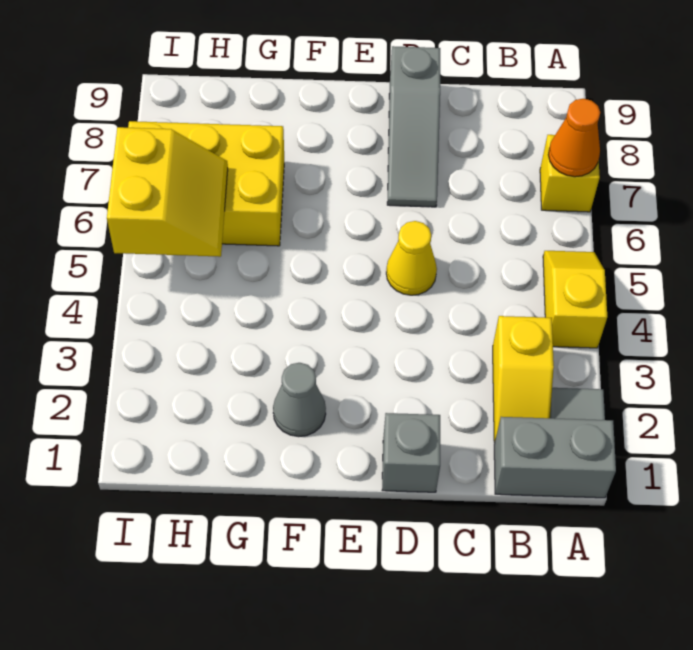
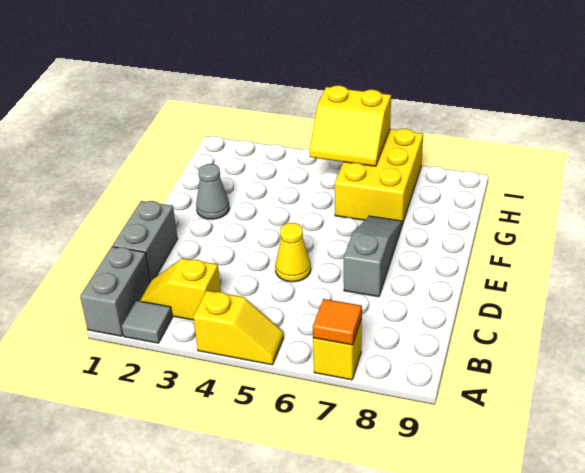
orange 1x1 cone [548,99,600,177] -> orange 1x1 tile [313,299,362,345]
grey 1x1 brick [382,413,440,492] -> grey 1x2 brick [112,201,178,282]
grey 1x3 slope [387,46,440,207] -> grey 1x3 slope turned to [344,216,402,297]

